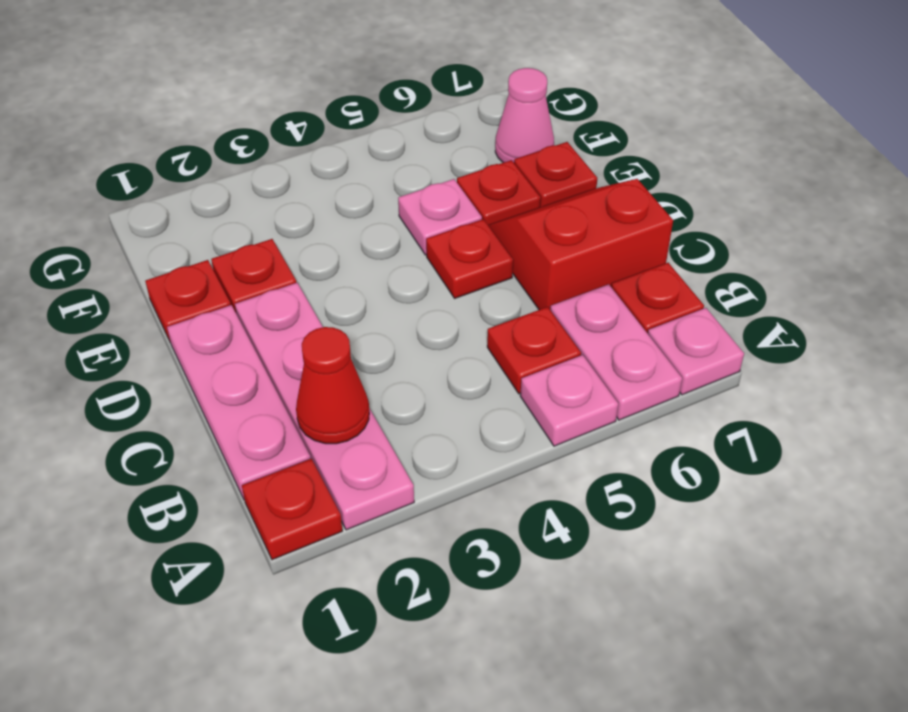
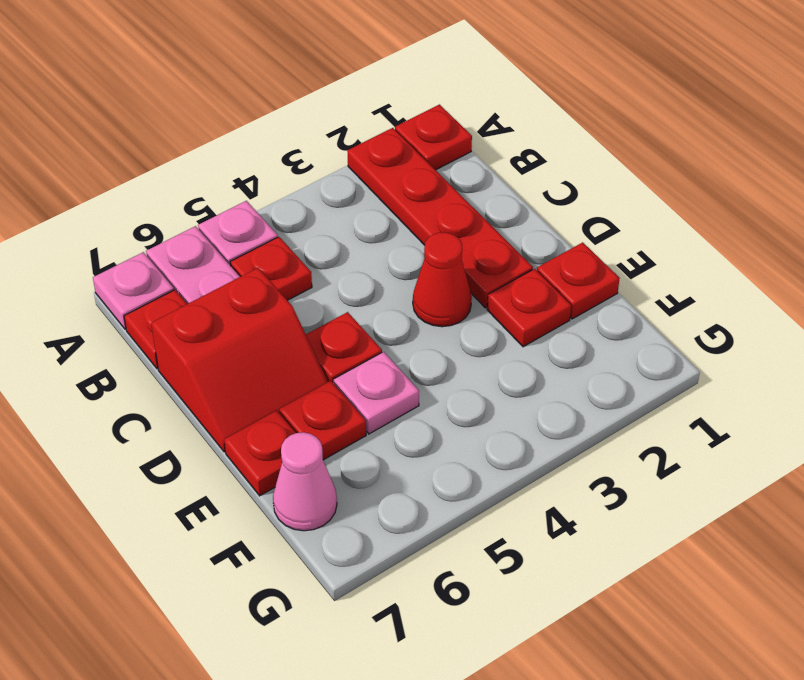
pink 1x4 plate [235,283,414,530] -> red 1x4 plate [347,128,533,308]
pink 1x3 plate [167,305,311,500] -> none
red 1x1 cone [296,327,369,444] -> red 1x1 cone moved to [413,232,472,327]

